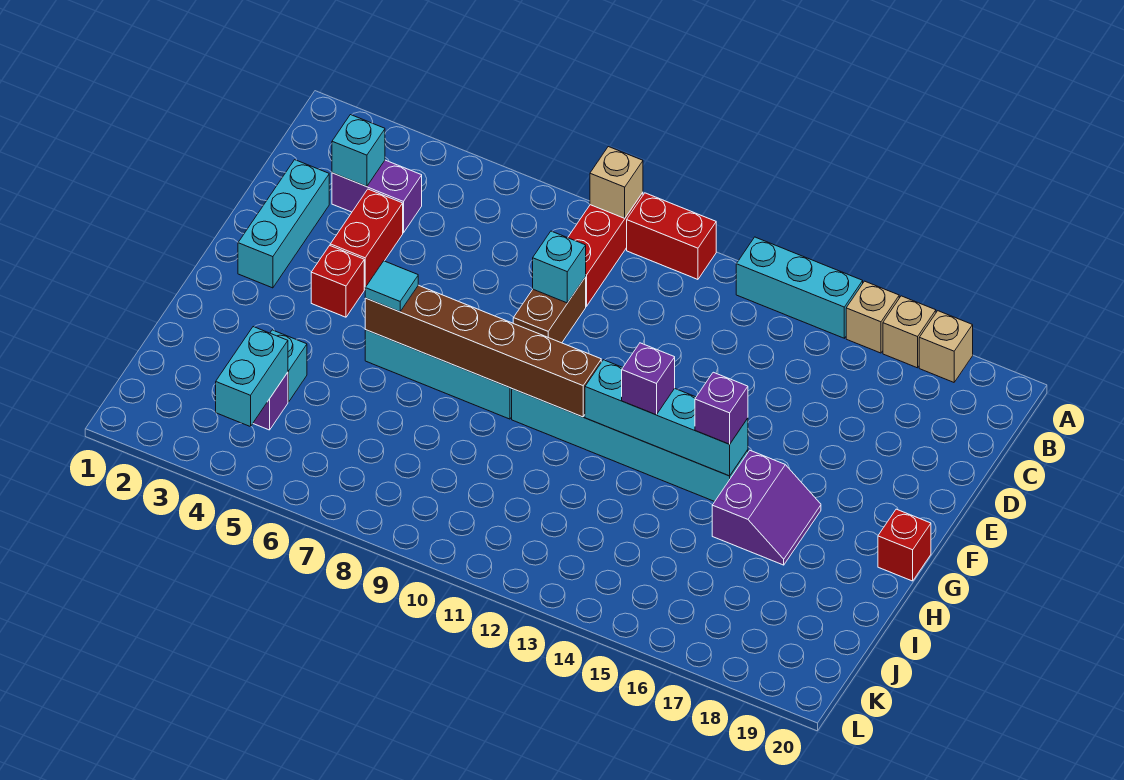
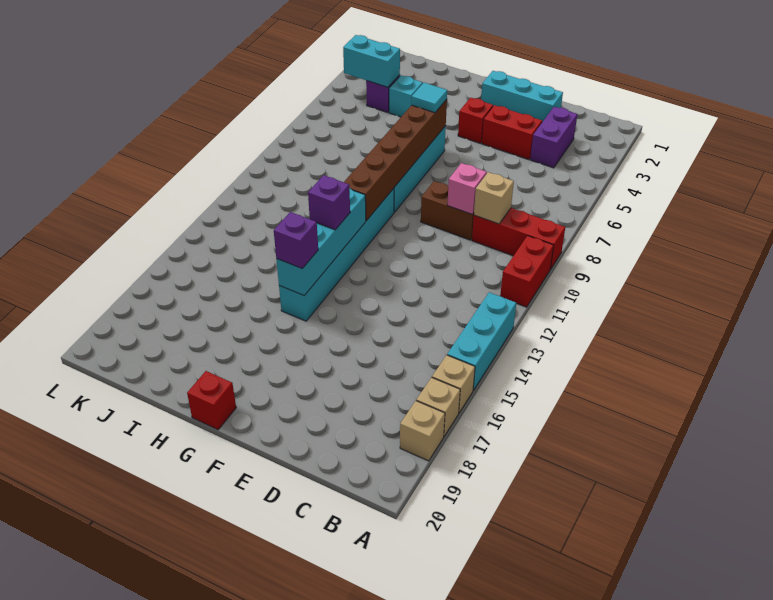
tan 1x1 brick [590,147,643,218] -> tan 1x1 brick moved to [474,172,514,224]
cyan 1x1 brick [332,115,385,187] -> none
cyan 1x1 brick [533,231,586,303] -> pink 1x1 brick [447,163,487,215]
purple 2x2 slope [712,451,821,565] -> none

